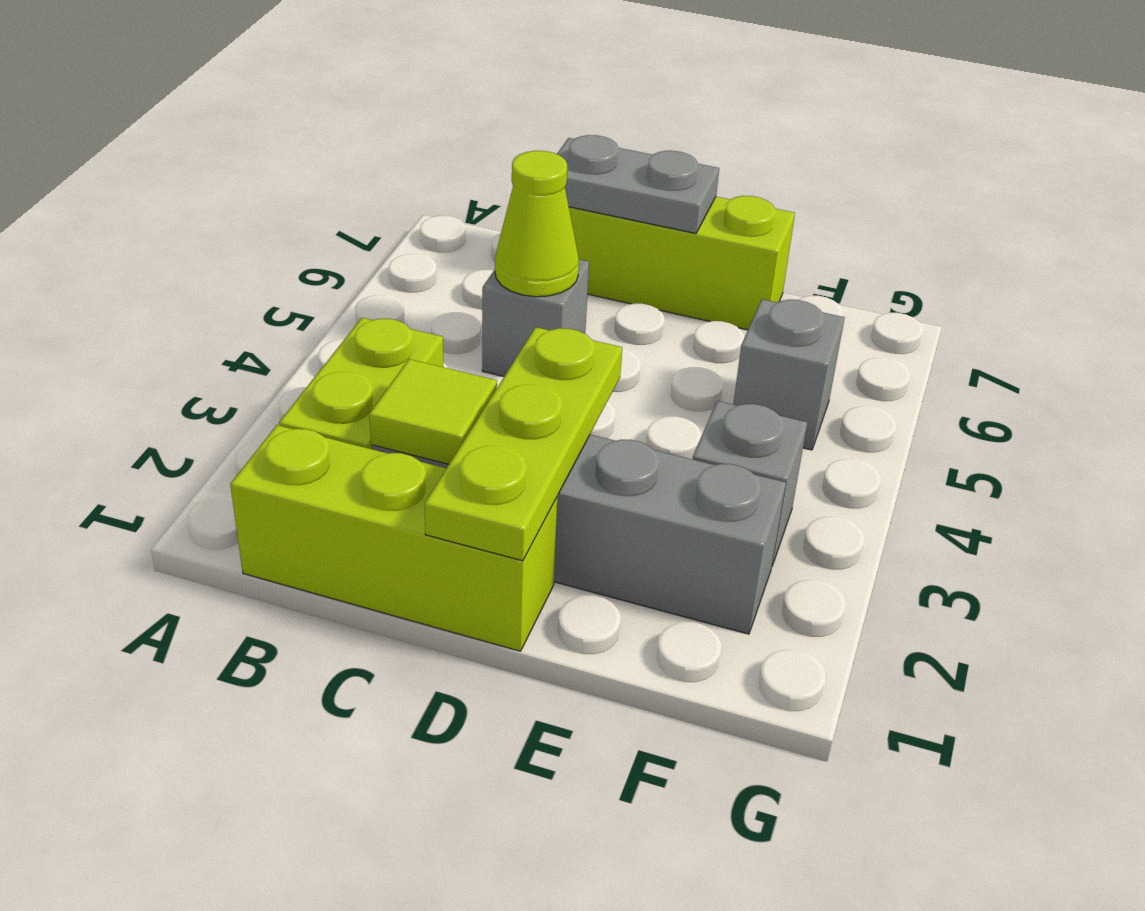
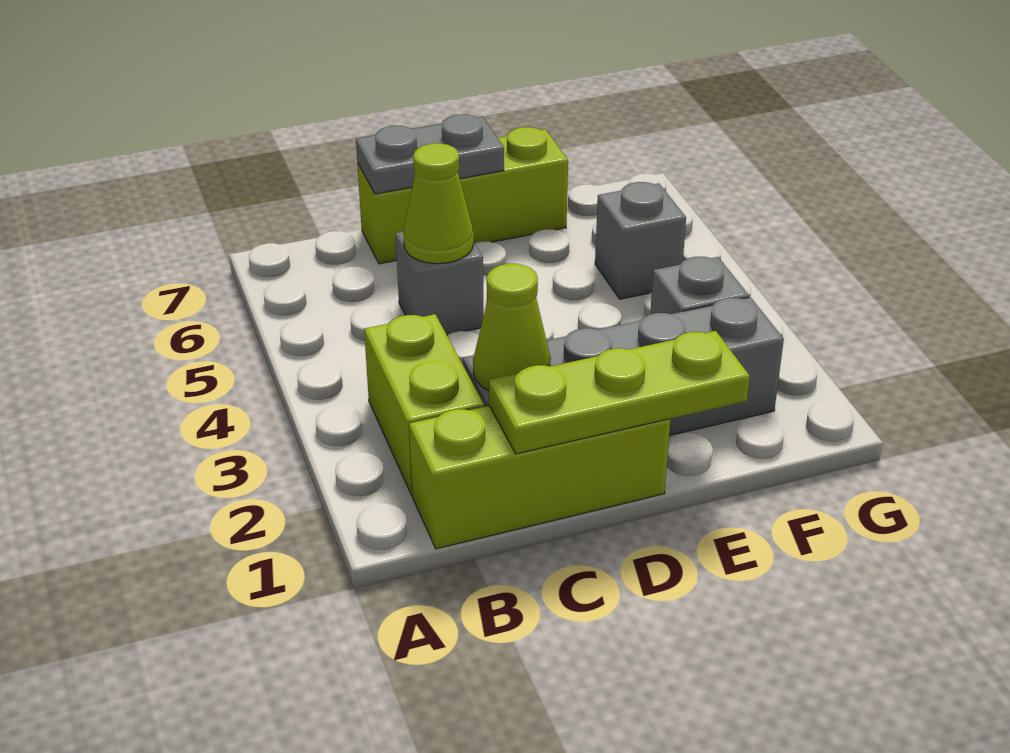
lime 1x1 tile [369,359,497,464] -> lime 1x1 cone [473,264,551,391]
lime 1x3 plate [425,327,622,561] -> lime 1x3 plate turned to [489,331,750,454]

